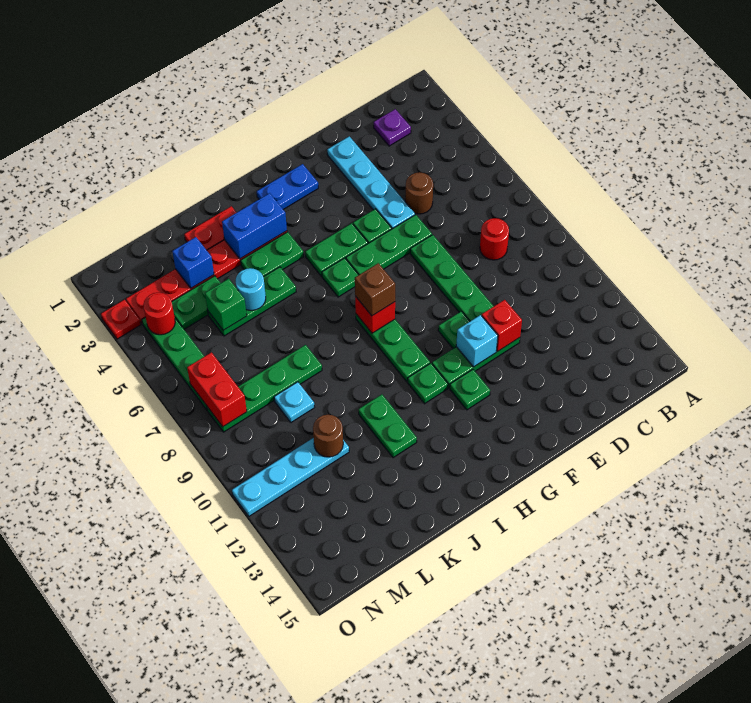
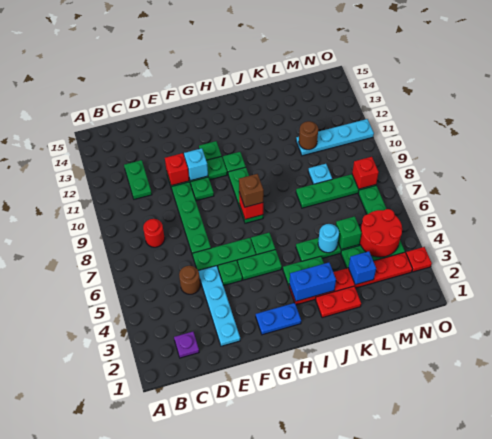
green 1x2 plate [359,394,417,458] -> green 1x2 plate moved to [124,160,152,199]
red 1x1 round brick [143,293,175,335] -> red 2x2 round brick [360,209,402,257]
red 1x2 brick [187,352,247,427] -> red 1x1 brick [352,157,379,189]

